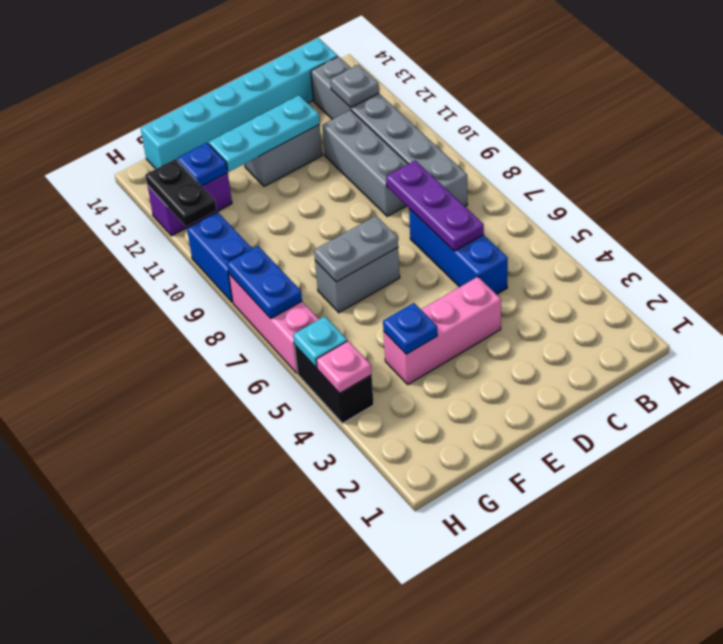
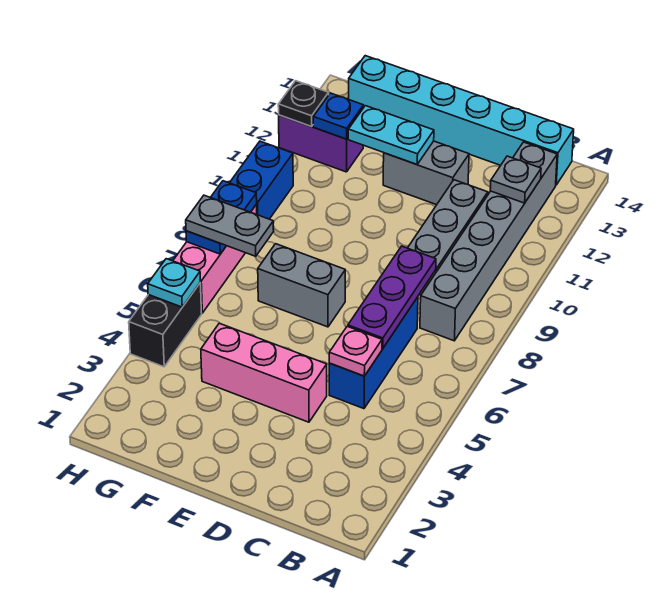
cyan 1x3 plate [209,95,320,171] -> cyan 1x2 plate [348,106,434,164]
grey 1x2 plate [314,216,398,282] -> grey 1x2 plate moved to [186,195,274,256]
blue 1x1 plate [383,303,437,354] -> none
pink 1x1 plate [316,341,372,393] -> pink 1x1 plate moved to [329,326,382,376]
black 1x2 plate [146,159,216,227] -> black 1x1 plate [278,81,329,127]

